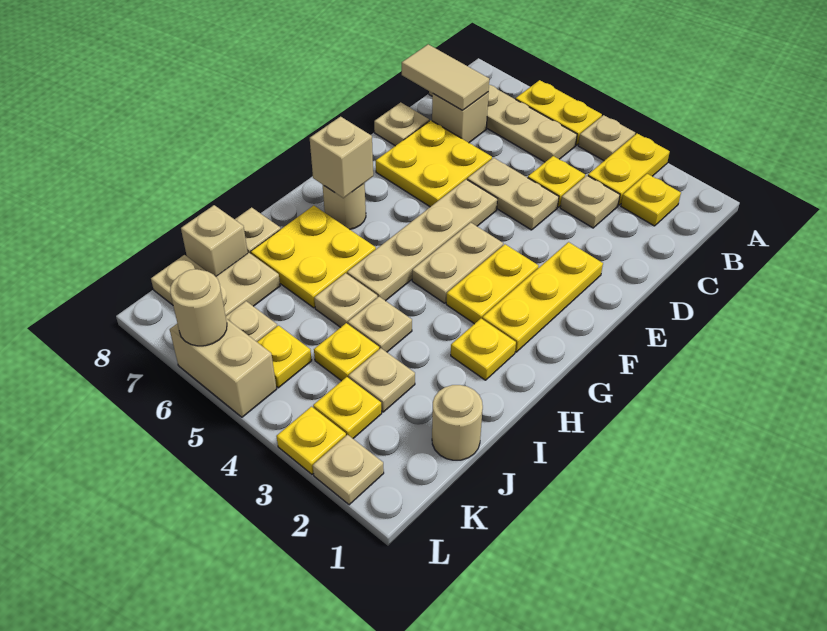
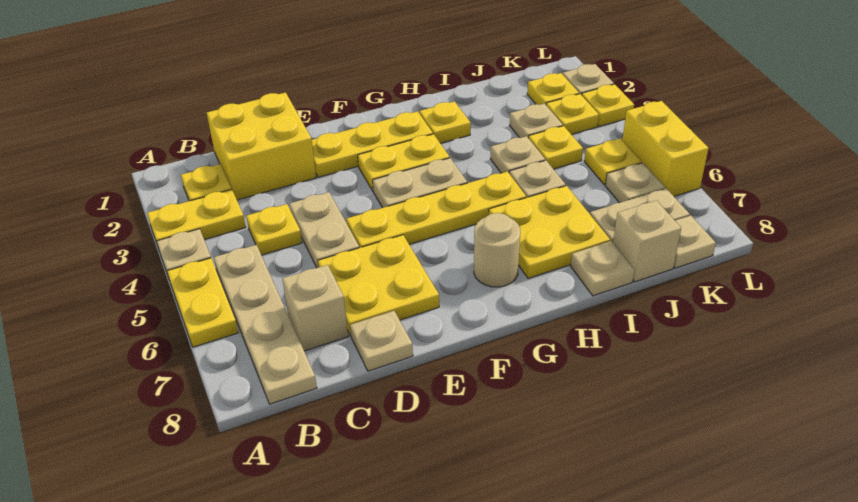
none -> yellow 2x2 brick [207,92,316,200]
tan 1x1 plate [560,176,620,228] -> none
tan 1x2 tile [402,44,489,110] -> none
tan 1x4 plate [347,179,497,301] -> yellow 1x4 plate [346,172,526,248]
tan 1x1 brick [310,117,373,198] -> none
tan 1x1 round brick [432,385,483,460] -> none
none -> yellow 1x1 plate [527,73,579,105]
tan 1x2 brick [170,319,277,417] -> yellow 1x2 brick [622,101,709,196]
tan 1x1 round brick [170,269,227,346] -> none

